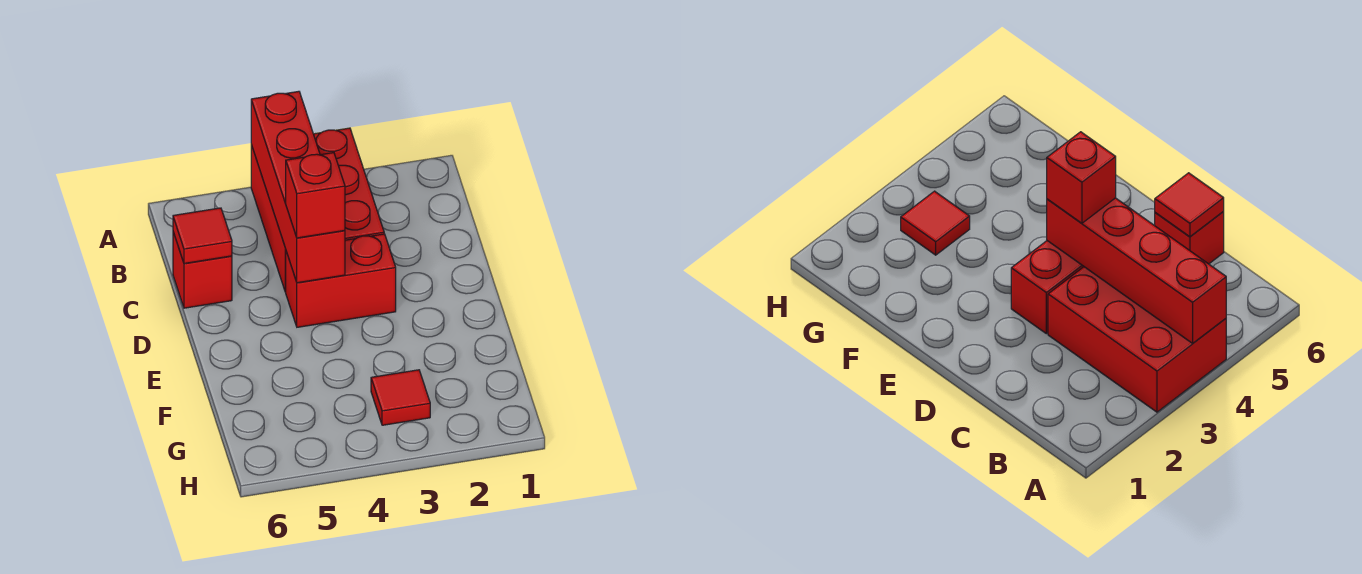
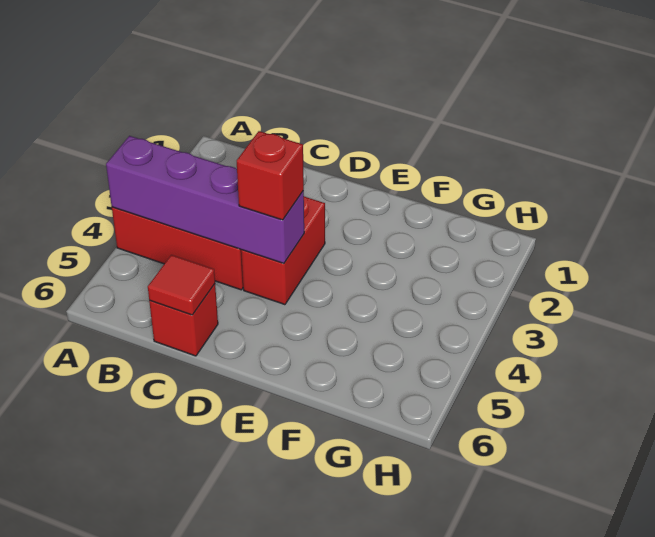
red 1x4 brick [251,91,345,283] -> purple 1x4 brick [106,136,304,264]
red 1x1 tile [371,370,430,425] -> none

